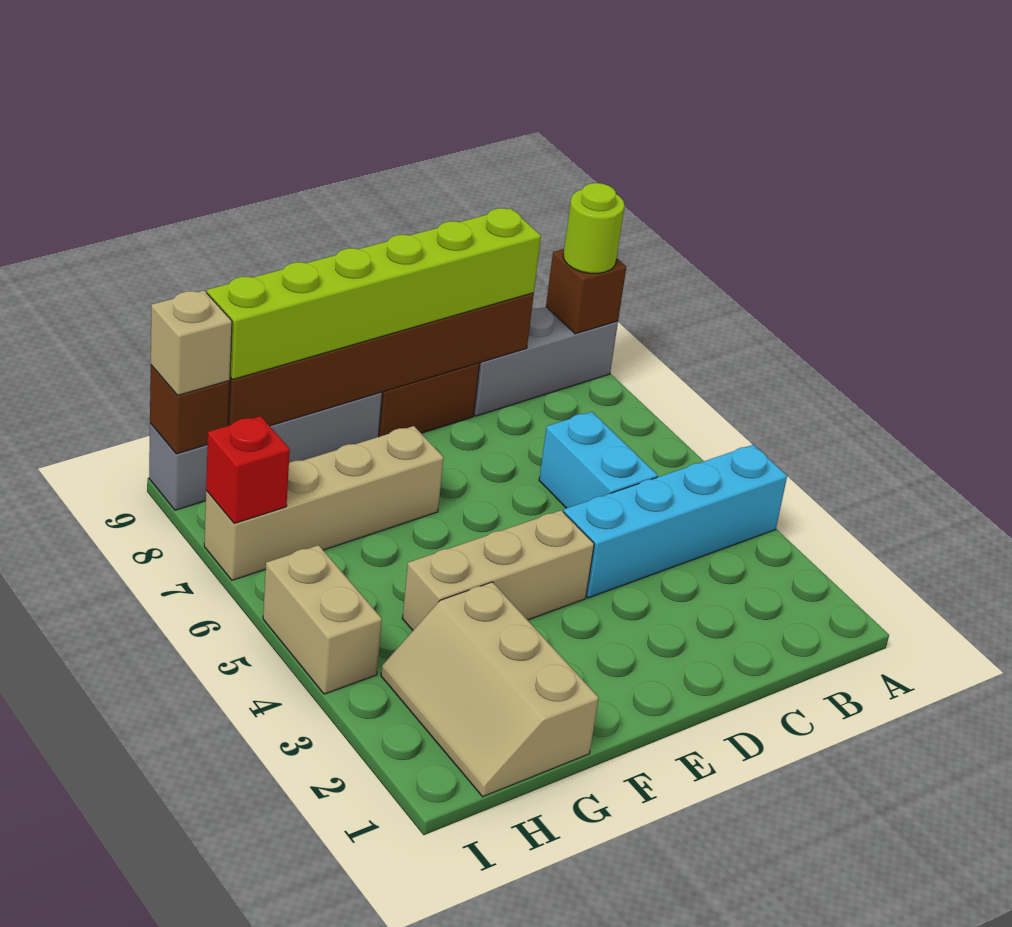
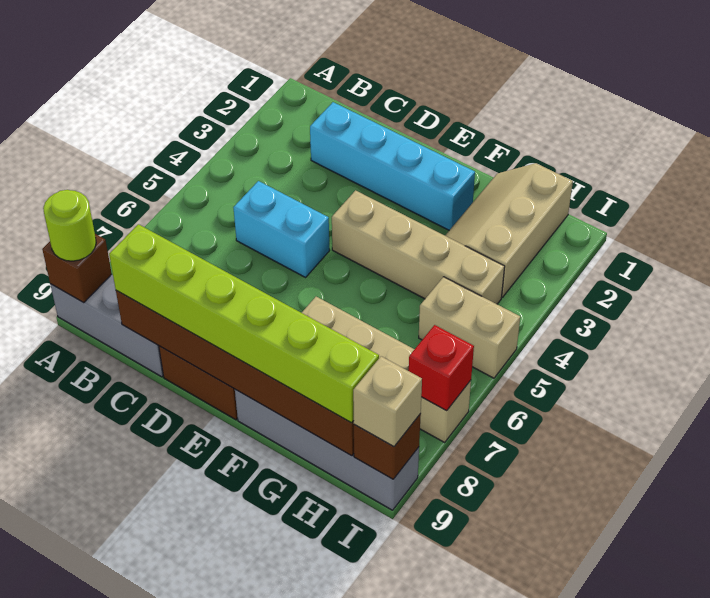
cyan 1x4 brick [563,445,787,598] -> cyan 1x4 brick moved to [310,102,475,230]
cyan 1x2 brick [539,412,658,508] -> cyan 1x2 brick turned to [233,181,330,277]
tan 1x3 brick [402,510,594,630] -> tan 1x4 brick [332,190,505,304]
tan 2x3 slope [381,582,599,797] -> tan 2x3 slope turned to [445,163,573,297]
tan 1x2 brick [263,545,382,694] -> tan 1x2 brick turned to [419,277,520,378]

